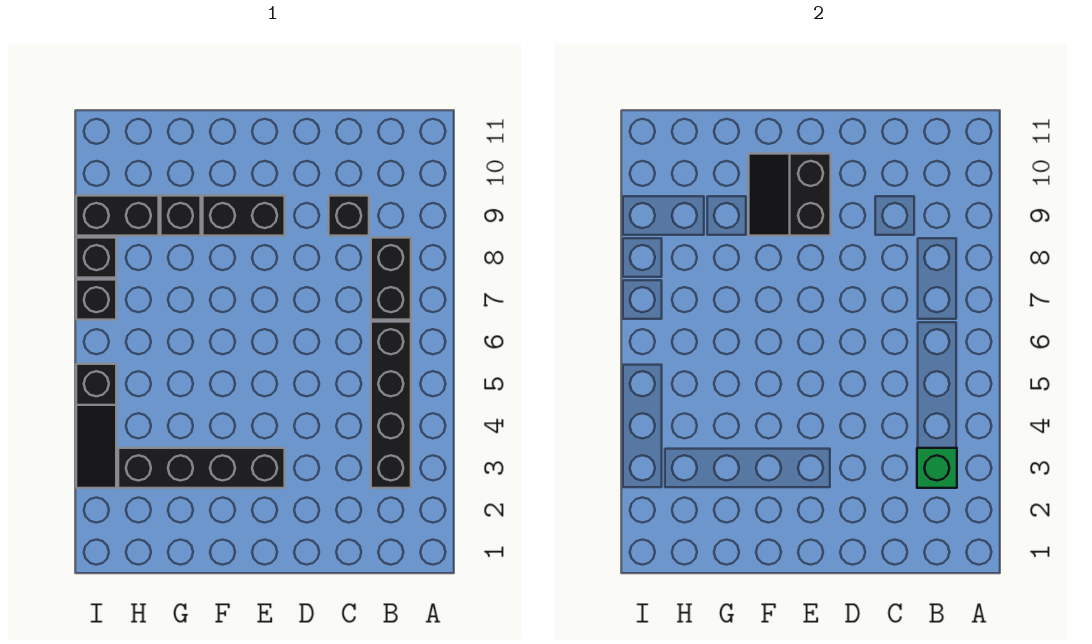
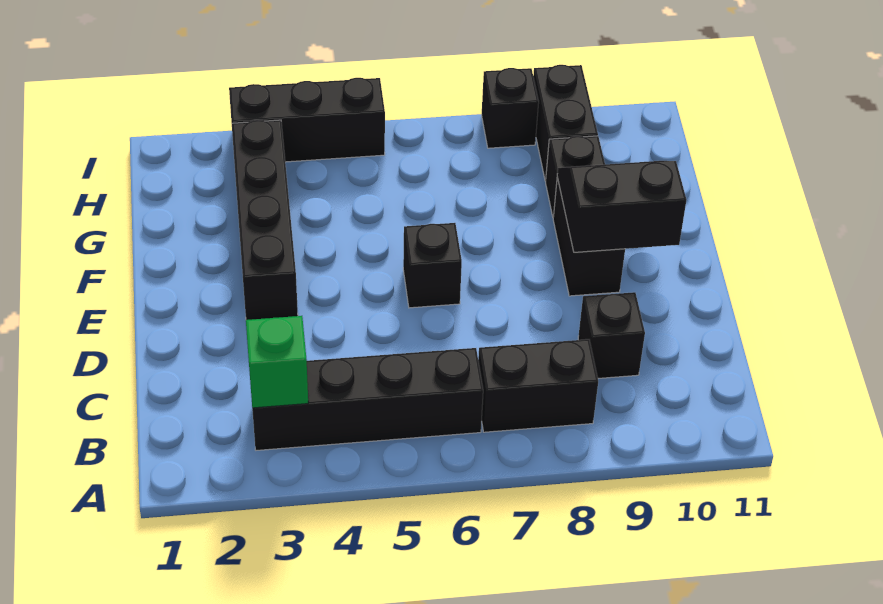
black 1x3 slope [76,364,116,488] -> black 1x3 brick [229,78,385,162]
black 1x1 brick [76,280,116,320] -> black 1x1 brick moved to [403,223,462,308]

